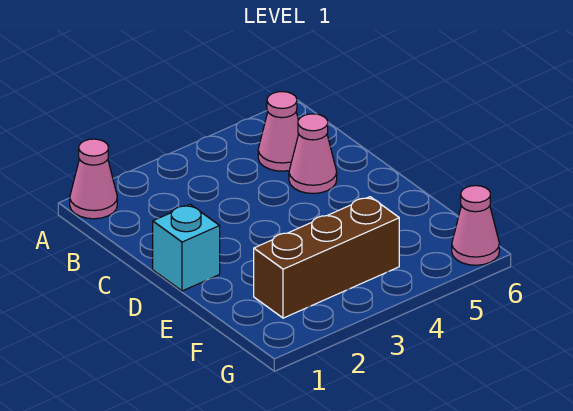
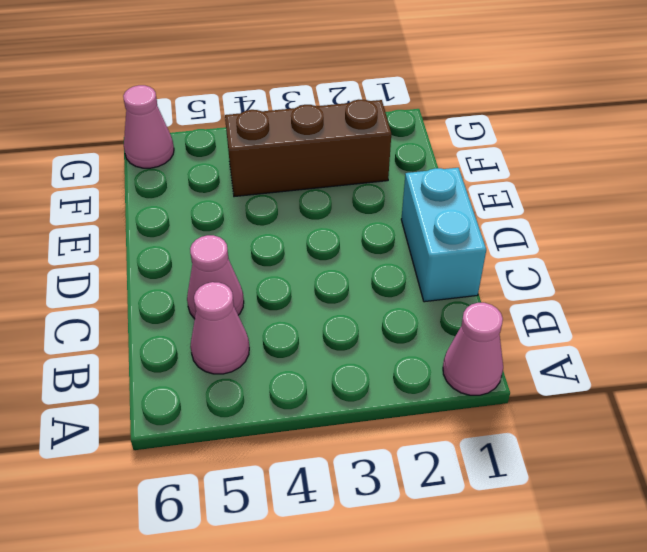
cyan 1x1 brick [153,205,220,291] -> cyan 1x2 brick [401,168,486,302]

